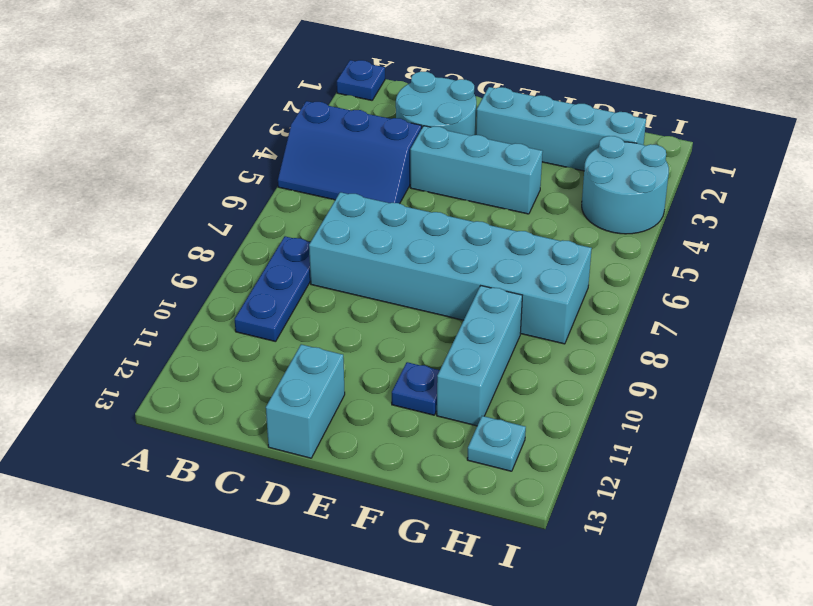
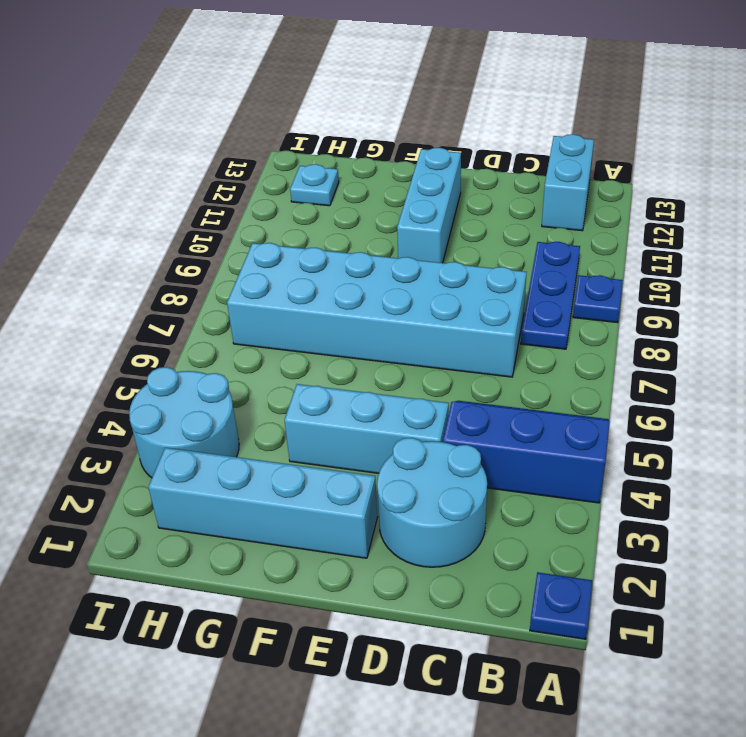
cyan 1x2 brick [266,344,345,458] -> cyan 1x2 brick moved to [542,134,594,231]
blue 1x1 plate [392,362,440,415] -> blue 1x1 plate moved to [573,275,623,323]
cyan 1x3 brick [437,286,522,426] -> cyan 1x3 brick moved to [397,148,461,263]

